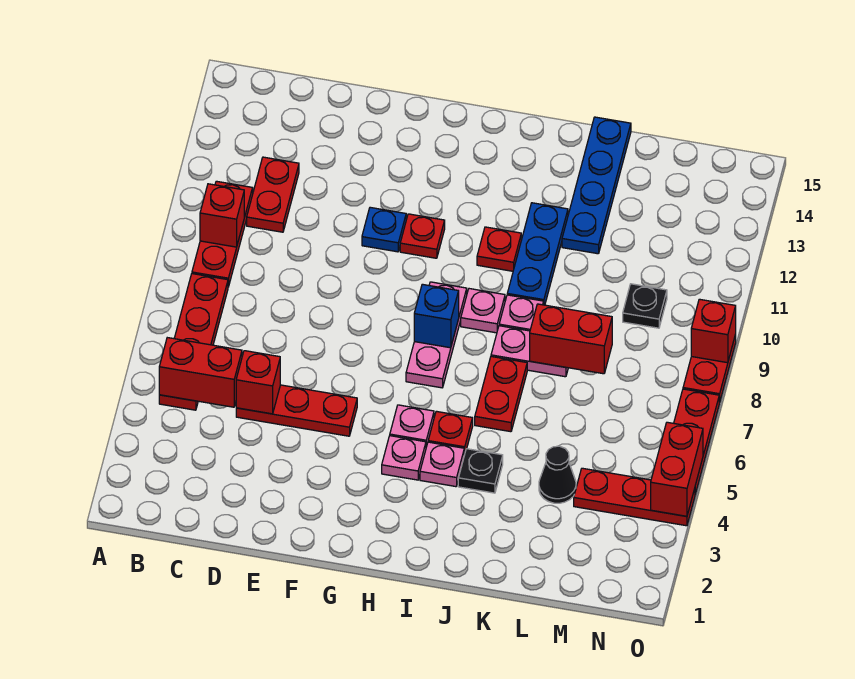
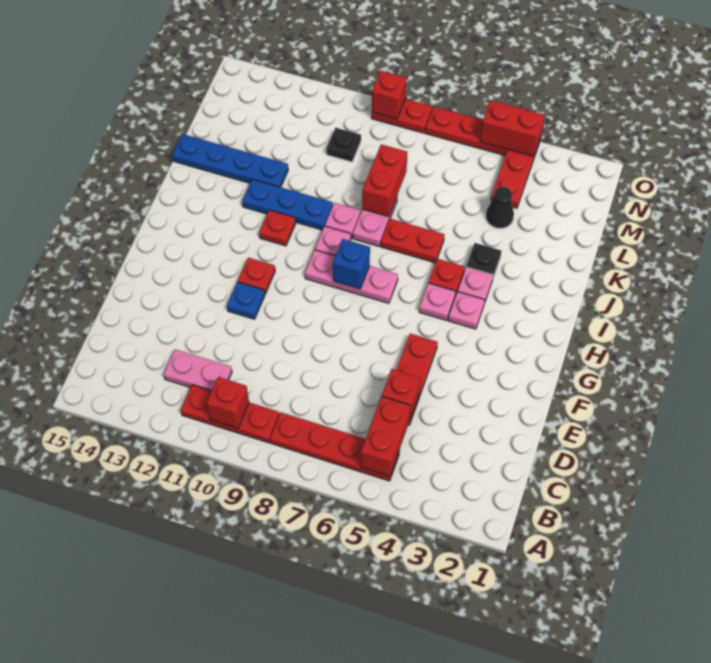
red 1x2 plate [247,157,299,232] -> pink 1x2 plate [164,349,232,391]

